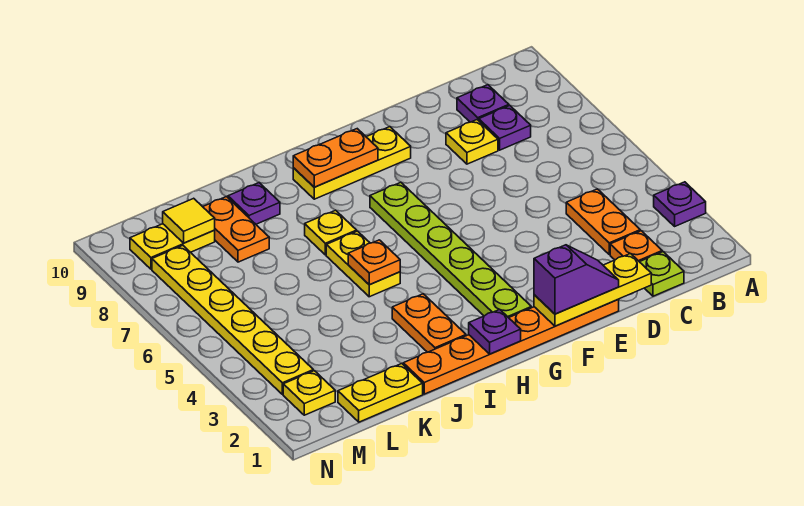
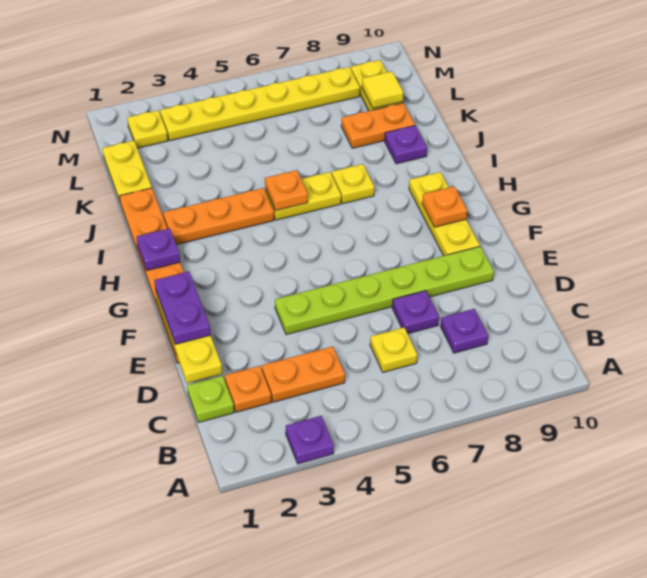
purple 1x1 plate [457,85,509,122] -> purple 1x1 plate moved to [392,291,439,334]
yellow 1x1 plate [446,120,498,164] -> yellow 1x1 plate moved to [370,328,417,372]
purple 1x2 slope [534,245,619,314] -> purple 1x2 plate [154,271,211,344]
lime 1x6 plate [370,182,531,318] -> lime 1x6 plate moved to [275,246,494,335]
orange 1x2 plate [293,129,378,187] -> orange 1x1 plate [422,186,467,227]
orange 1x2 plate [392,294,466,352] -> orange 1x3 plate [163,188,274,245]

